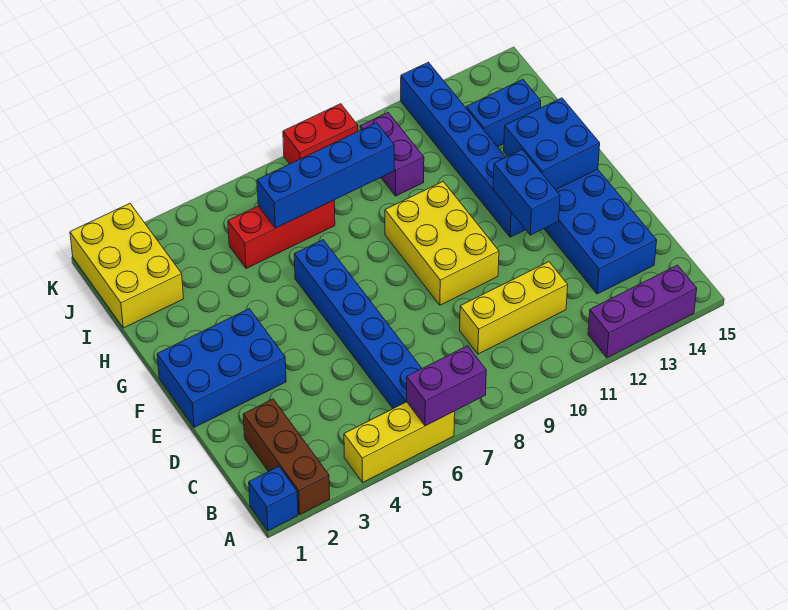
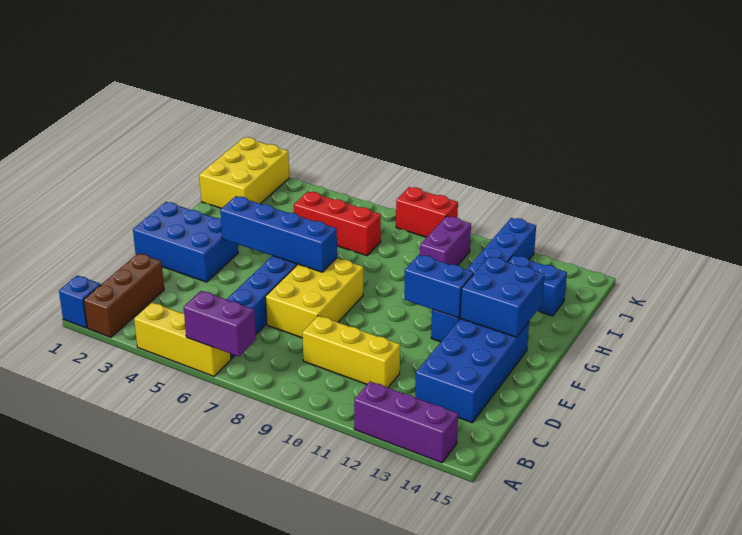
yellow 2x3 brick [385,182,499,305] -> yellow 2x3 brick moved to [265,258,363,338]
blue 1x2 brick [493,150,560,235] -> blue 1x2 brick turned to [404,255,474,318]
blue 1x4 brick [257,123,394,228] -> blue 1x4 brick moved to [220,196,337,272]

